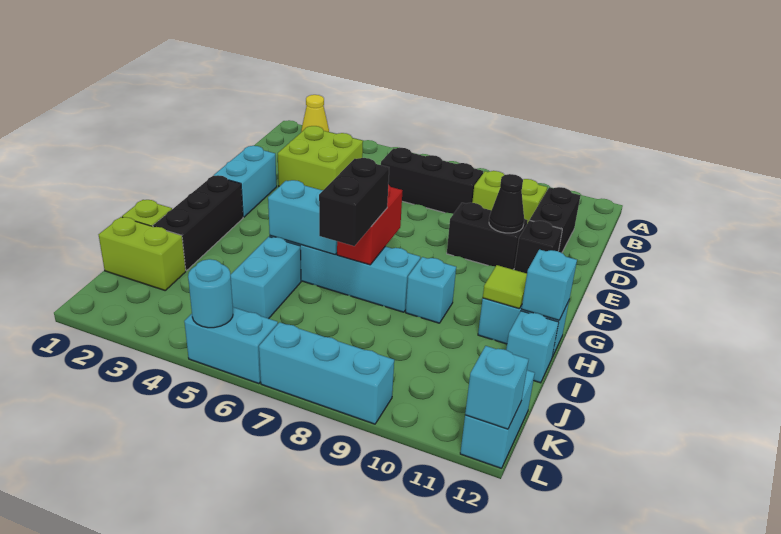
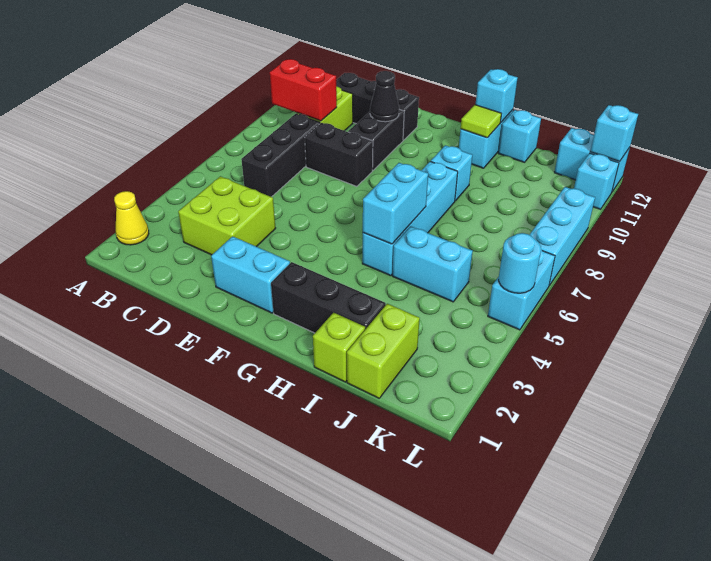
red 1x2 brick [337,184,403,265] -> red 1x2 brick moved to [270,59,337,121]
black 1x2 brick [319,158,389,246] -> black 1x2 brick moved to [305,123,373,186]
none -> cyan 1x1 brick [574,153,619,209]

